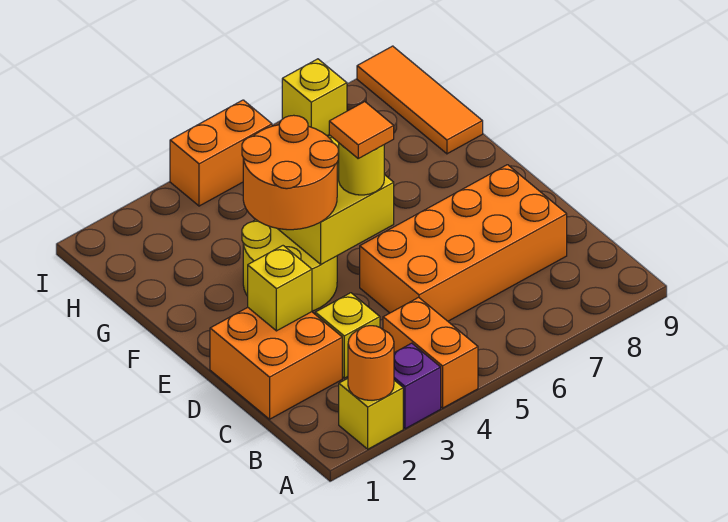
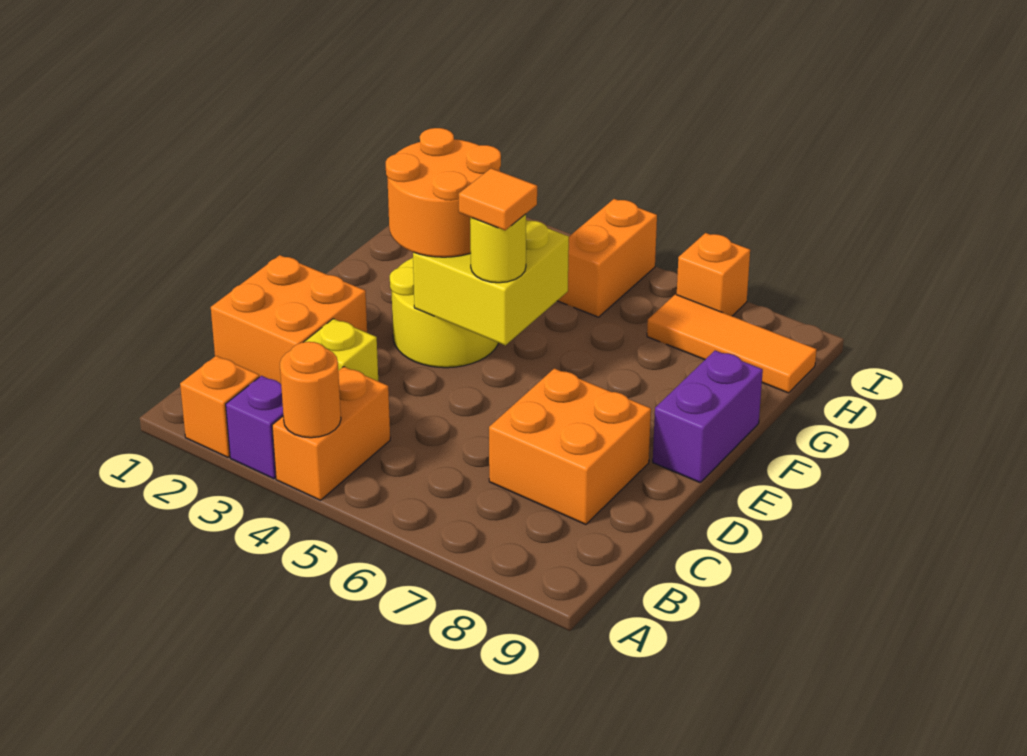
yellow 1x1 brick [339,378,403,449] -> orange 1x1 brick [180,356,259,457]
orange 1x1 round brick [348,326,394,400] -> orange 1x1 round brick moved to [280,342,341,438]
orange 2x4 brick [360,165,567,321] -> orange 2x2 brick [489,368,651,525]
yellow 1x1 brick [248,246,312,331] -> none
none -> purple 1x2 brick [653,351,763,482]
orange 1x3 tile [357,46,483,154] -> orange 1x3 tile turned to [647,294,817,393]
orange 1x2 brick [170,100,272,206] -> orange 1x2 brick turned to [558,199,657,317]
yellow 1x1 brick [282,59,347,136] -> orange 1x1 brick [677,233,750,316]

